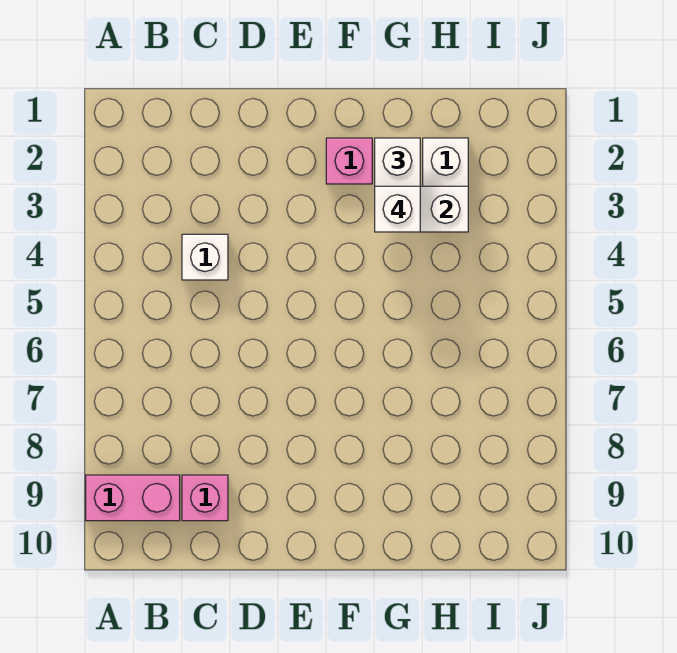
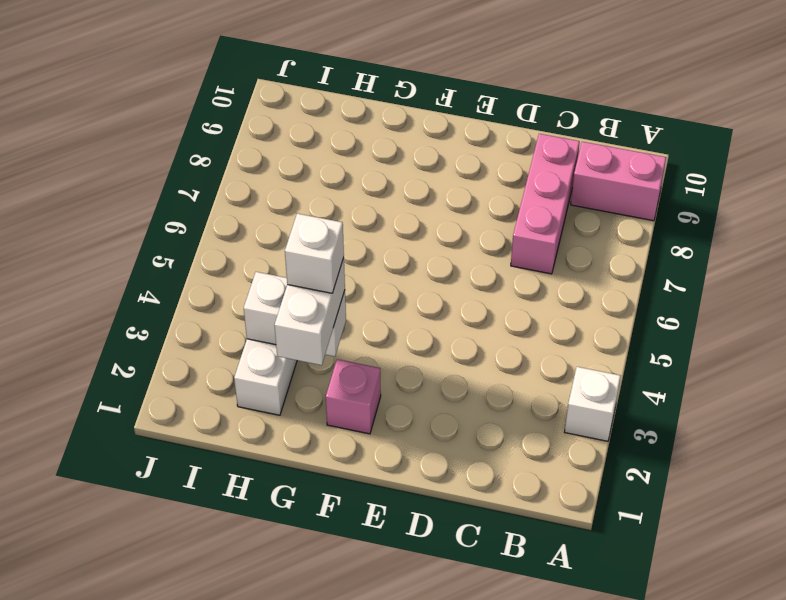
white 1x1 brick [182,234,228,280] -> white 1x1 brick moved to [565,367,621,441]
pink 1x1 brick [182,475,228,521] -> pink 1x3 brick [511,134,580,274]

